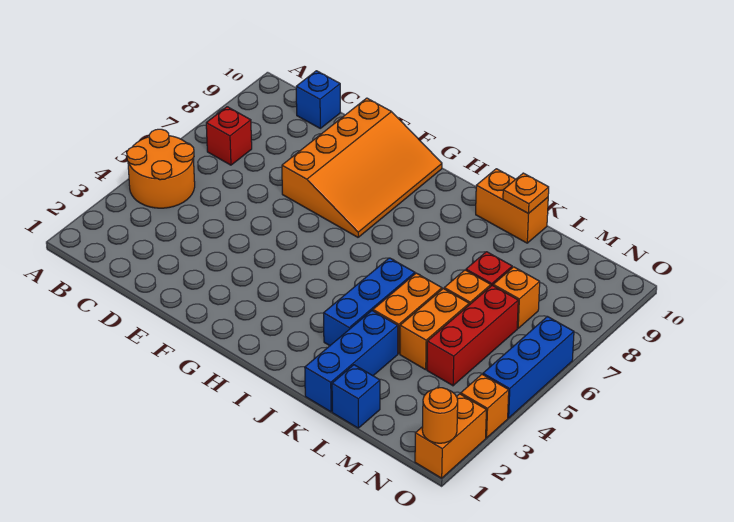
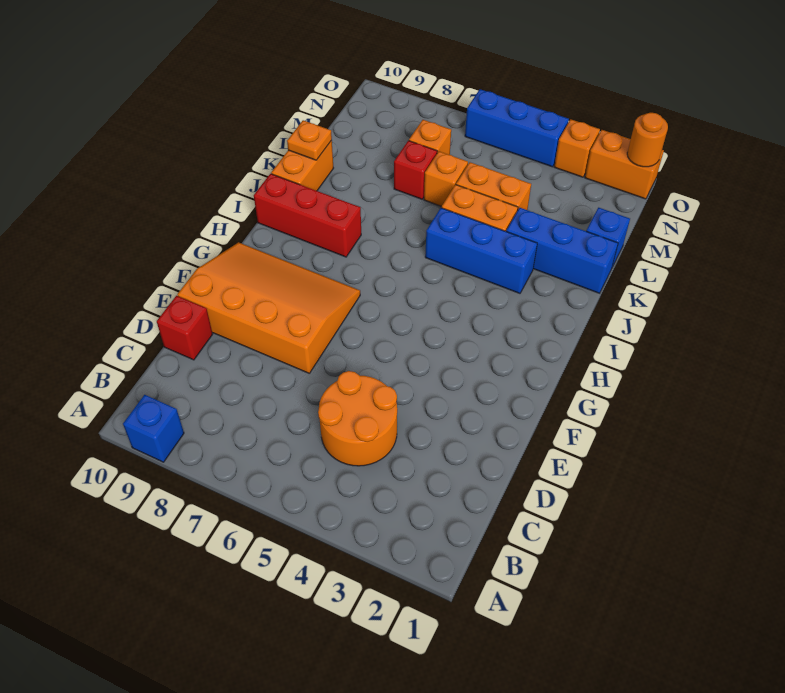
orange 2x2 round brick [127,129,195,208] -> orange 2x2 round brick moved to [318,371,397,466]
red 1x1 brick [206,107,252,165] -> red 1x1 brick moved to [157,296,213,360]
blue 1x1 brick [296,71,340,128] -> blue 1x1 brick moved to [123,395,184,462]
red 1x3 brick [427,285,518,386] -> red 1x3 brick moved to [254,174,361,257]

